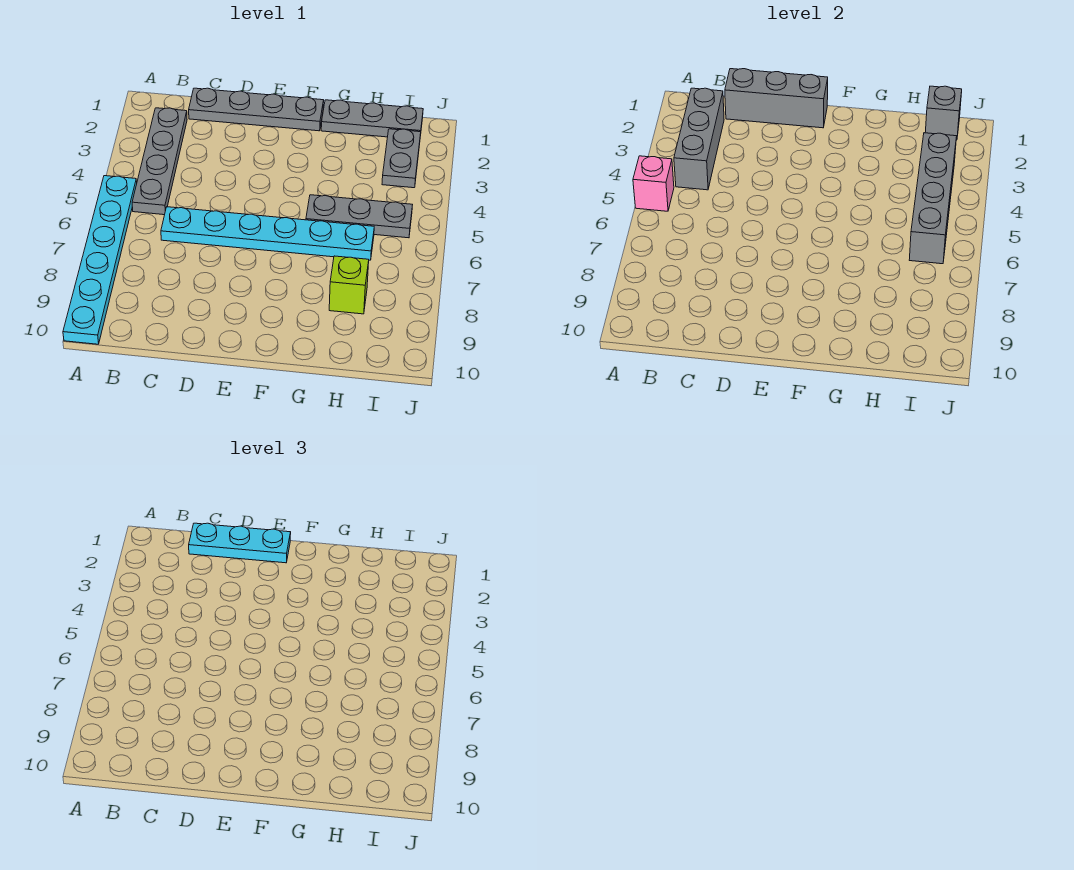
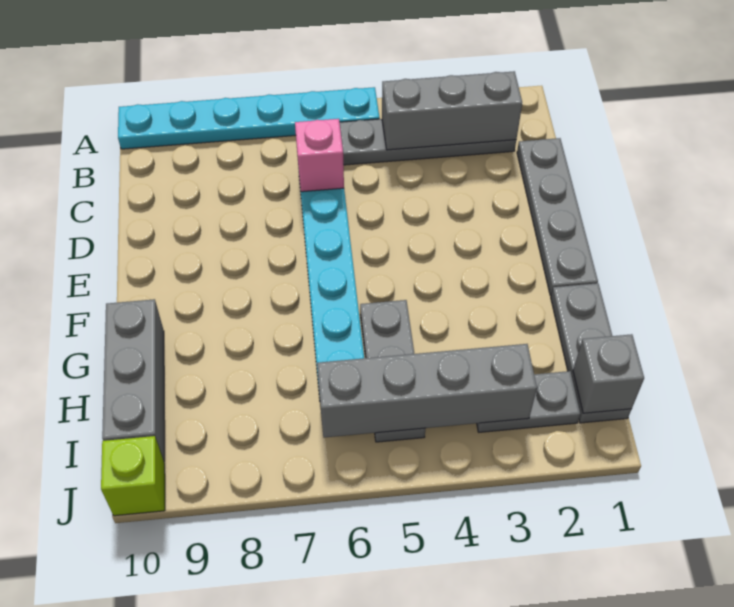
pink 1x1 brick [633,156,674,211] -> pink 1x1 brick moved to [295,119,344,192]
grey 1x3 brick [725,69,828,128] -> grey 1x3 brick moved to [102,299,165,462]
cyan 1x3 plate [189,523,291,563] -> none
lime 1x1 brick [329,256,369,314] -> lime 1x1 brick moved to [101,436,165,516]

